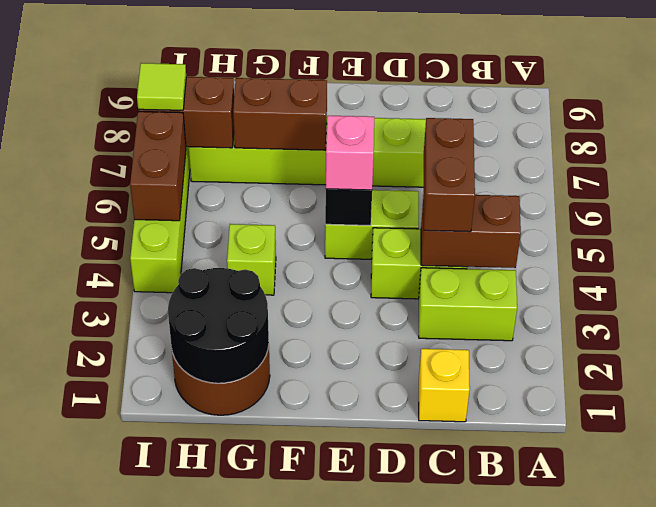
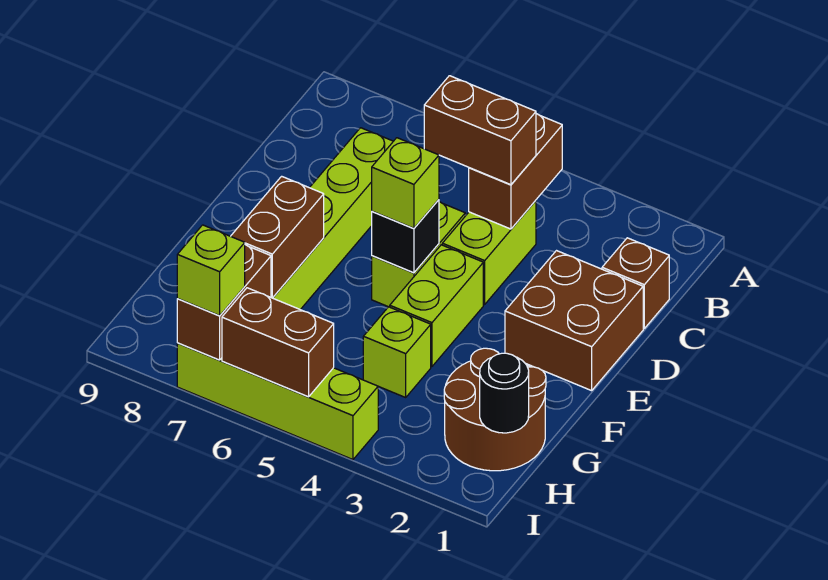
lime 1x2 brick [419,268,517,341] -> lime 1x2 brick moved to [390,245,483,366]
yellow 1x1 brick [419,349,470,422] -> brown 1x1 brick [602,238,669,328]
none -> brown 2x2 brick [505,251,643,391]
pink 1x1 brick [326,116,374,190] -> lime 1x1 brick [372,138,439,228]
black 2x2 round brick [168,268,269,383] -> black 1x1 round brick [480,353,529,433]
lime 1x1 tile [137,63,186,110] -> lime 1x1 brick [177,225,245,316]

